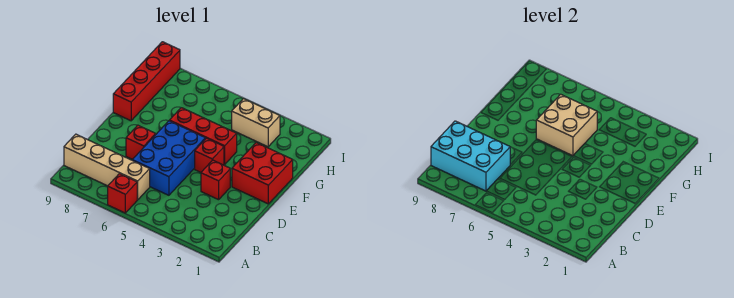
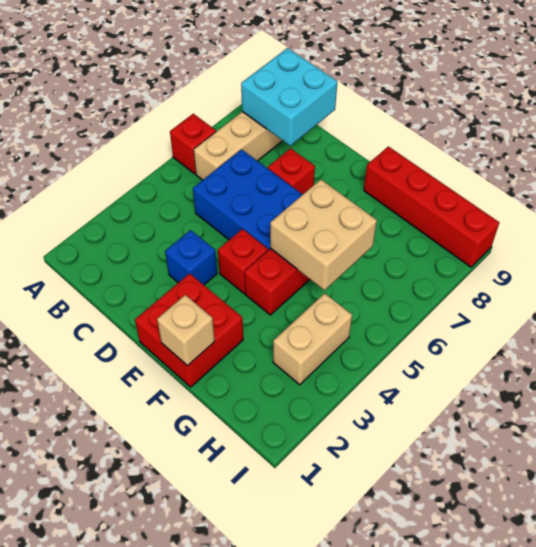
cyan 2x3 brick [431,121,510,191] -> cyan 2x2 brick [241,48,337,146]
red 1x1 brick [201,160,230,200] -> blue 1x1 brick [165,230,217,285]
none -> tan 1x1 brick [157,295,215,366]

